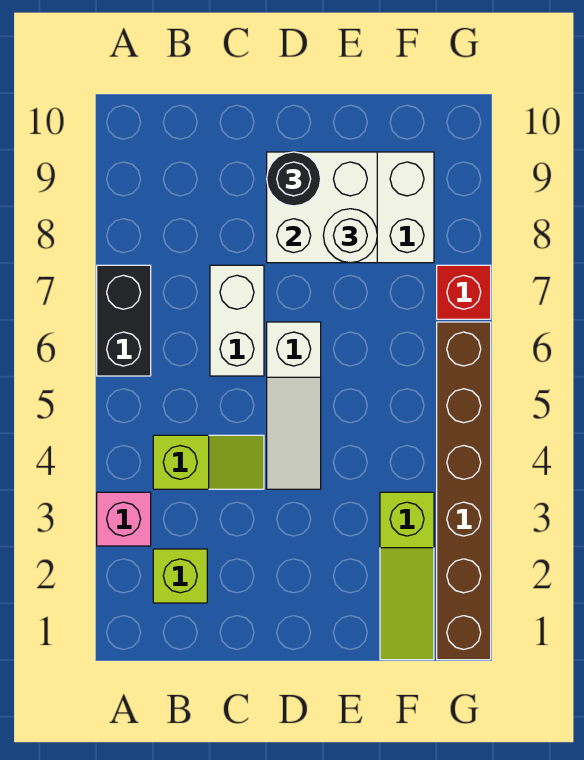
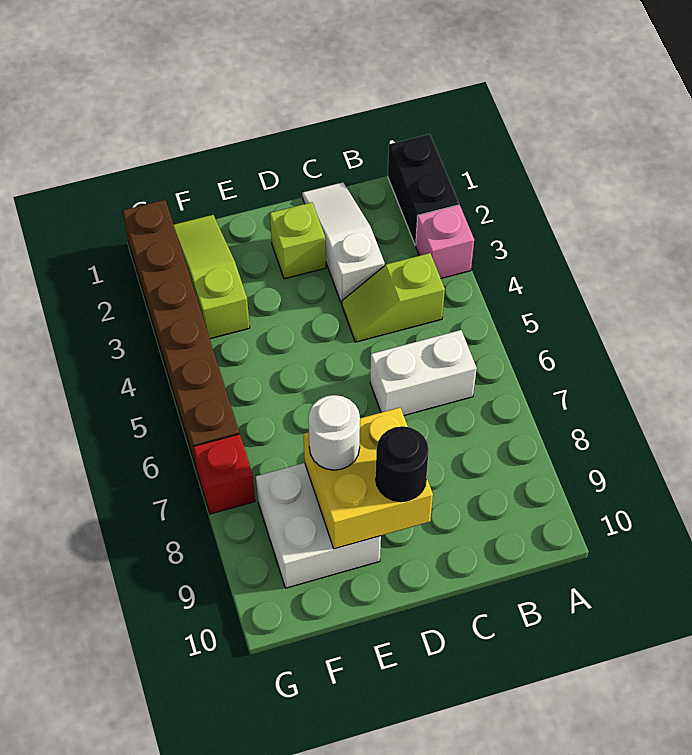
black 1x2 brick [97,265,151,376] -> black 1x2 brick moved to [388,134,459,245]
lime 1x1 brick [153,549,207,603] -> lime 1x1 brick moved to [270,202,326,279]
white 1x2 brick [210,265,264,376] -> white 1x2 brick turned to [370,330,477,415]
white 1x3 slope [267,322,321,489] -> white 1x3 slope moved to [302,182,385,304]
white 2x2 brick [267,152,377,263] -> yellow 2x2 brick [303,408,433,549]

